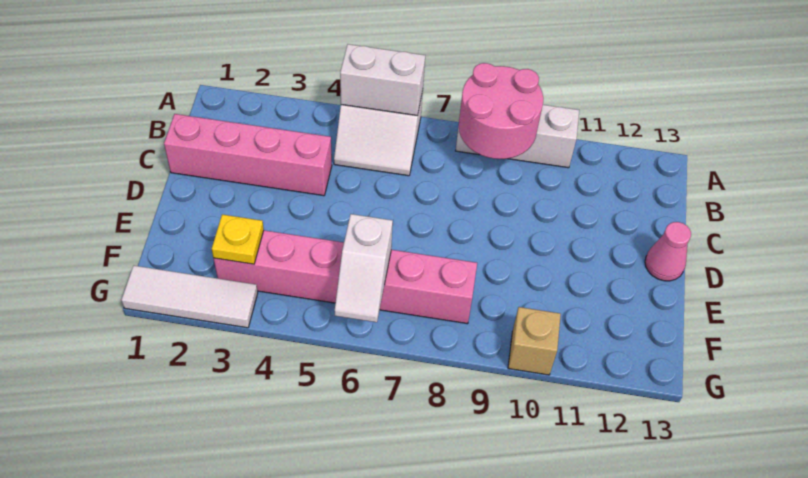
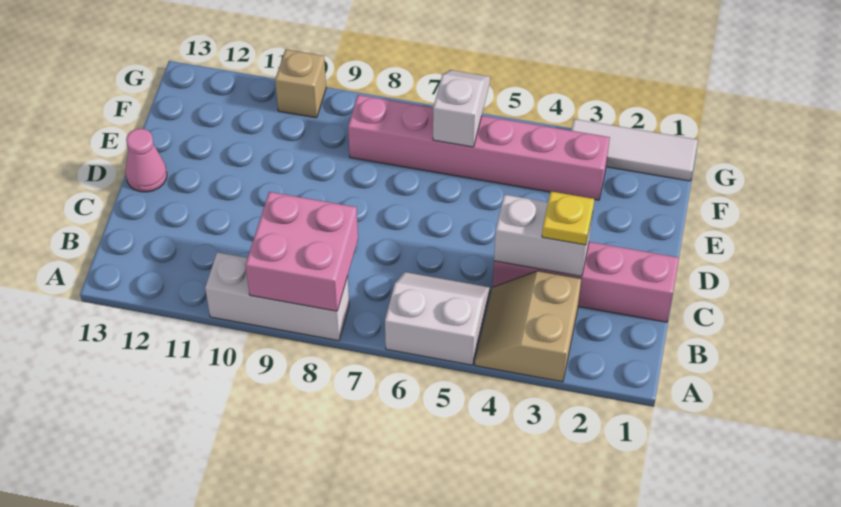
none -> tan 2x2 slope [475,271,581,382]
white 1x2 brick [340,44,425,116] -> white 1x2 brick moved to [494,195,593,276]
pink 2x2 round brick [459,63,543,159] -> pink 2x2 brick [246,192,358,311]
yellow 1x1 plate [212,214,264,264] -> yellow 1x1 plate moved to [542,192,594,245]

